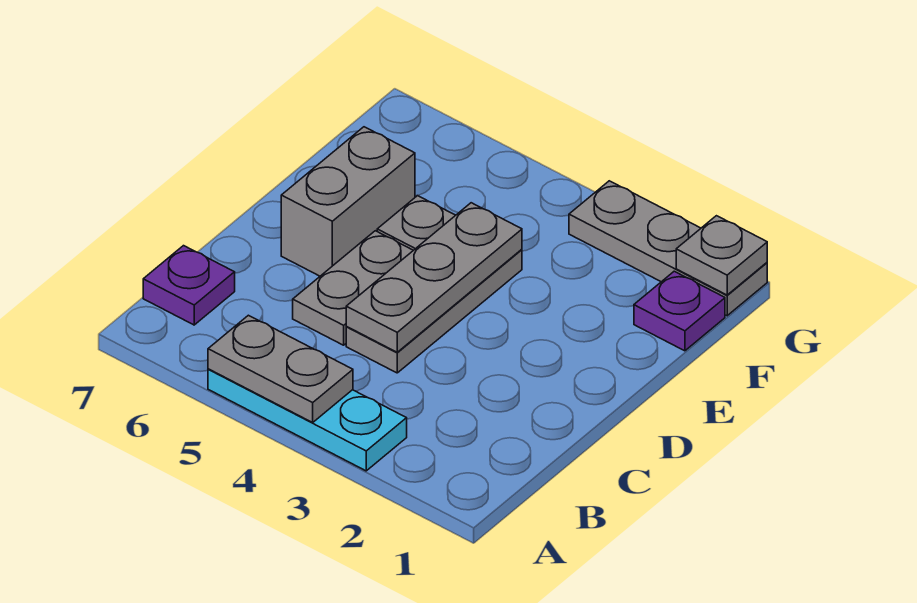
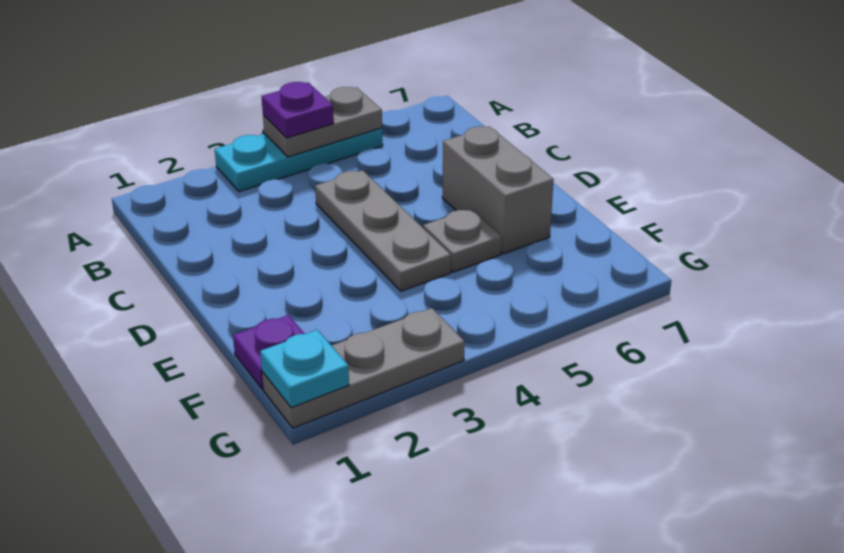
purple 1x1 plate [143,246,235,325] -> purple 1x1 plate moved to [261,82,334,138]
grey 1x3 plate [346,203,522,352] -> none
grey 1x2 plate [293,231,413,345] -> none
grey 1x1 plate [676,216,767,295] -> cyan 1x1 plate [260,330,349,408]

